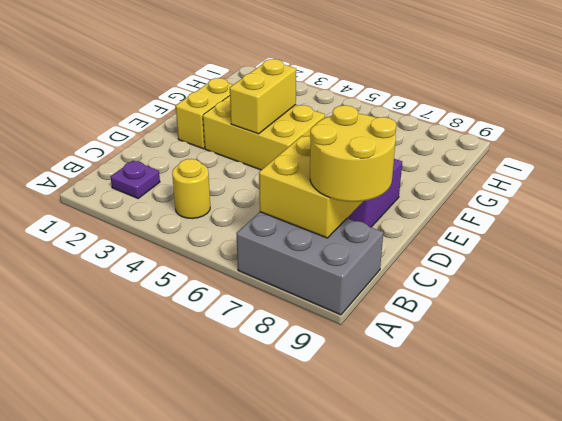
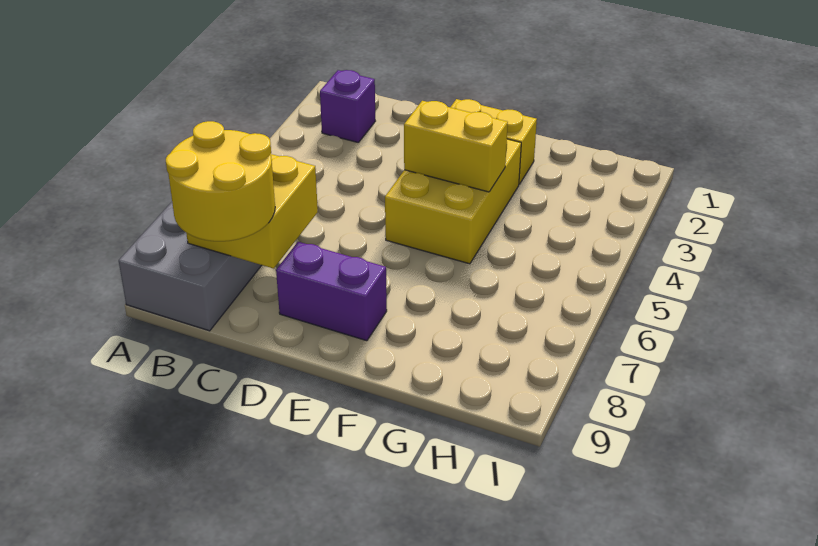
purple 1x1 plate [111,161,160,198] -> purple 1x1 brick [320,70,375,142]
yellow 1x1 round brick [172,159,210,219] -> none

